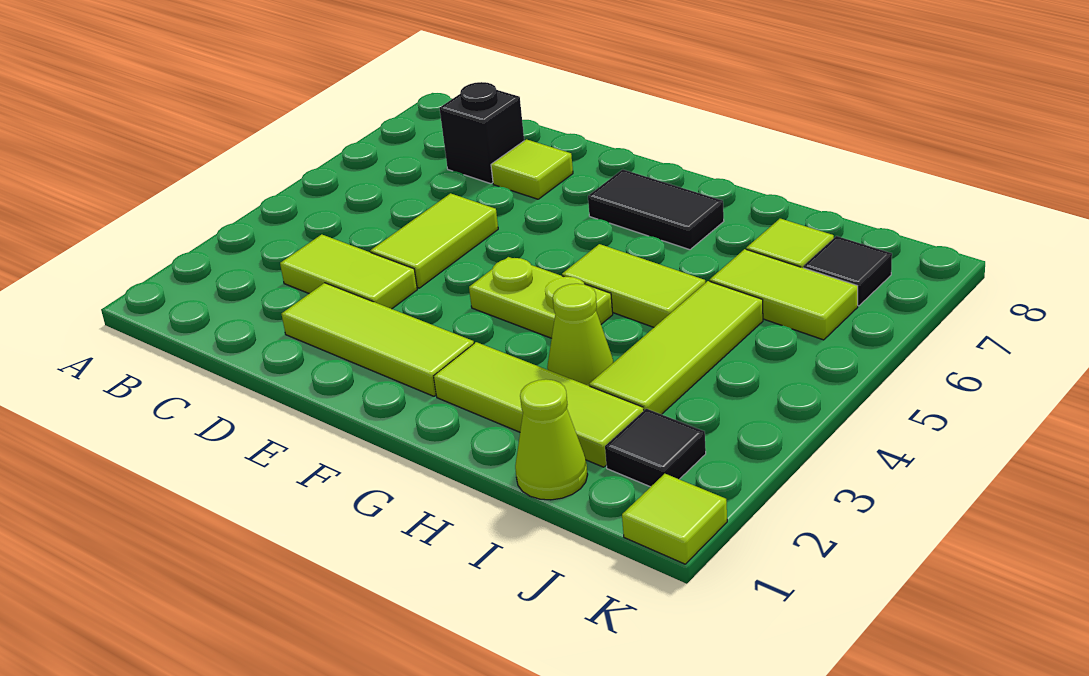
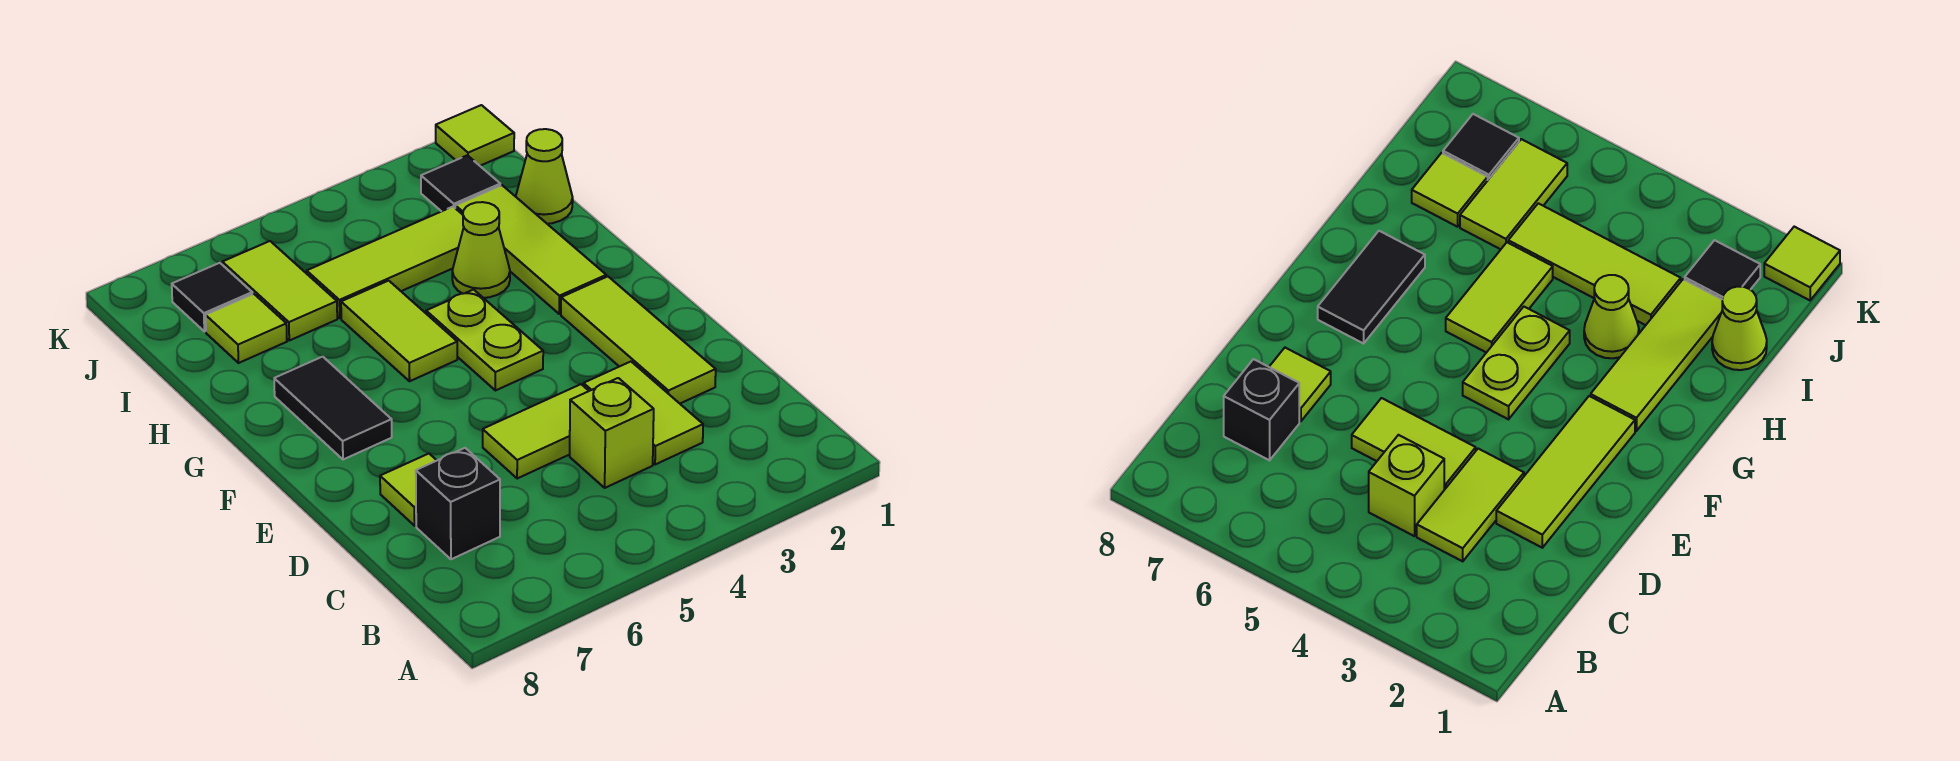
none -> lime 1x1 brick [570,378,654,488]

